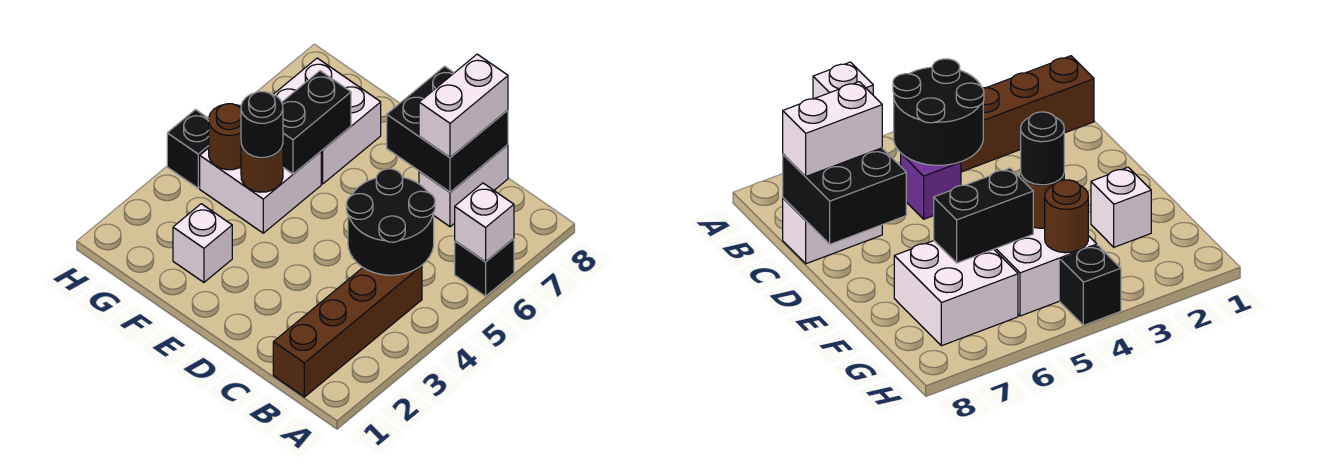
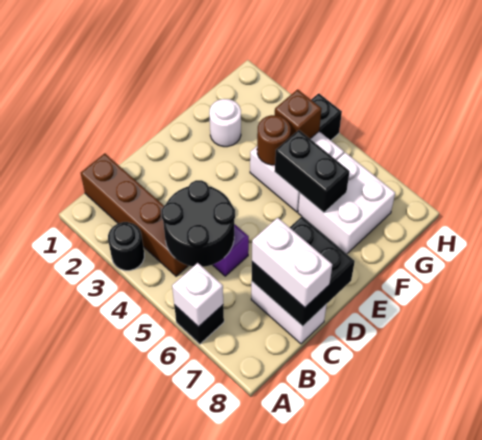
white 1x1 brick [173,204,232,282] -> white 1x1 round brick [209,99,241,147]
black 1x1 round brick [241,92,283,158] -> black 1x1 round brick moved to [108,222,144,271]
brown 1x1 round brick [209,104,241,170] -> brown 1x1 brick [275,89,321,139]

